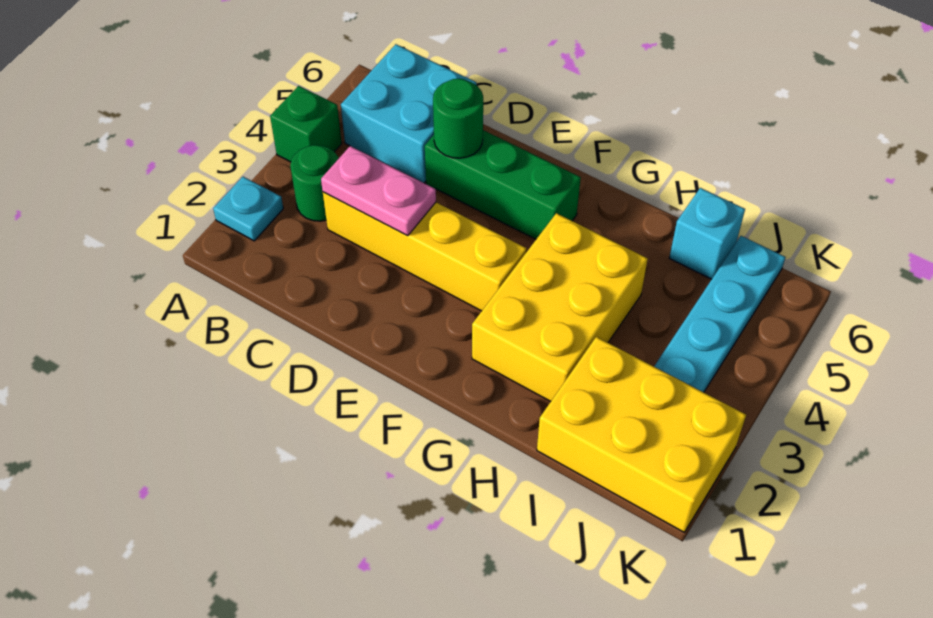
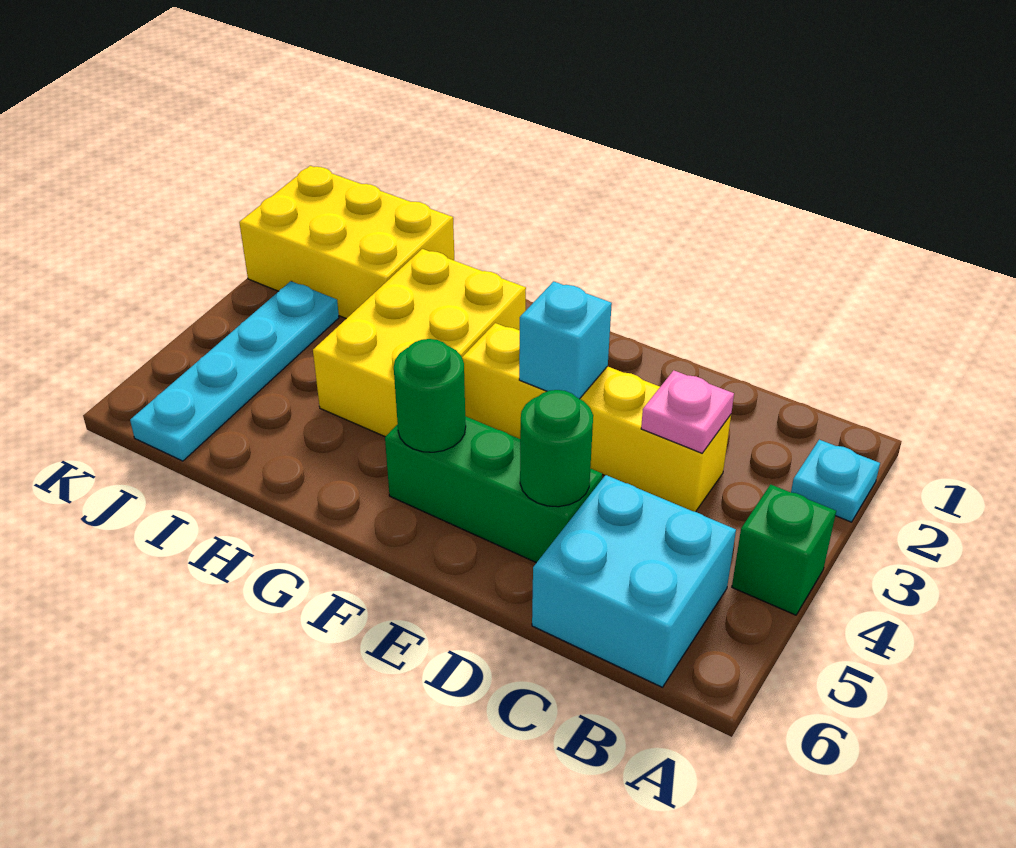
green 1x1 round brick [290,145,339,221] -> green 1x1 round brick moved to [394,339,466,452]
pink 1x2 plate [321,146,436,236] -> pink 1x1 plate [641,370,734,453]
cyan 1x1 brick [669,188,745,279] -> cyan 1x1 brick moved to [519,281,612,399]

